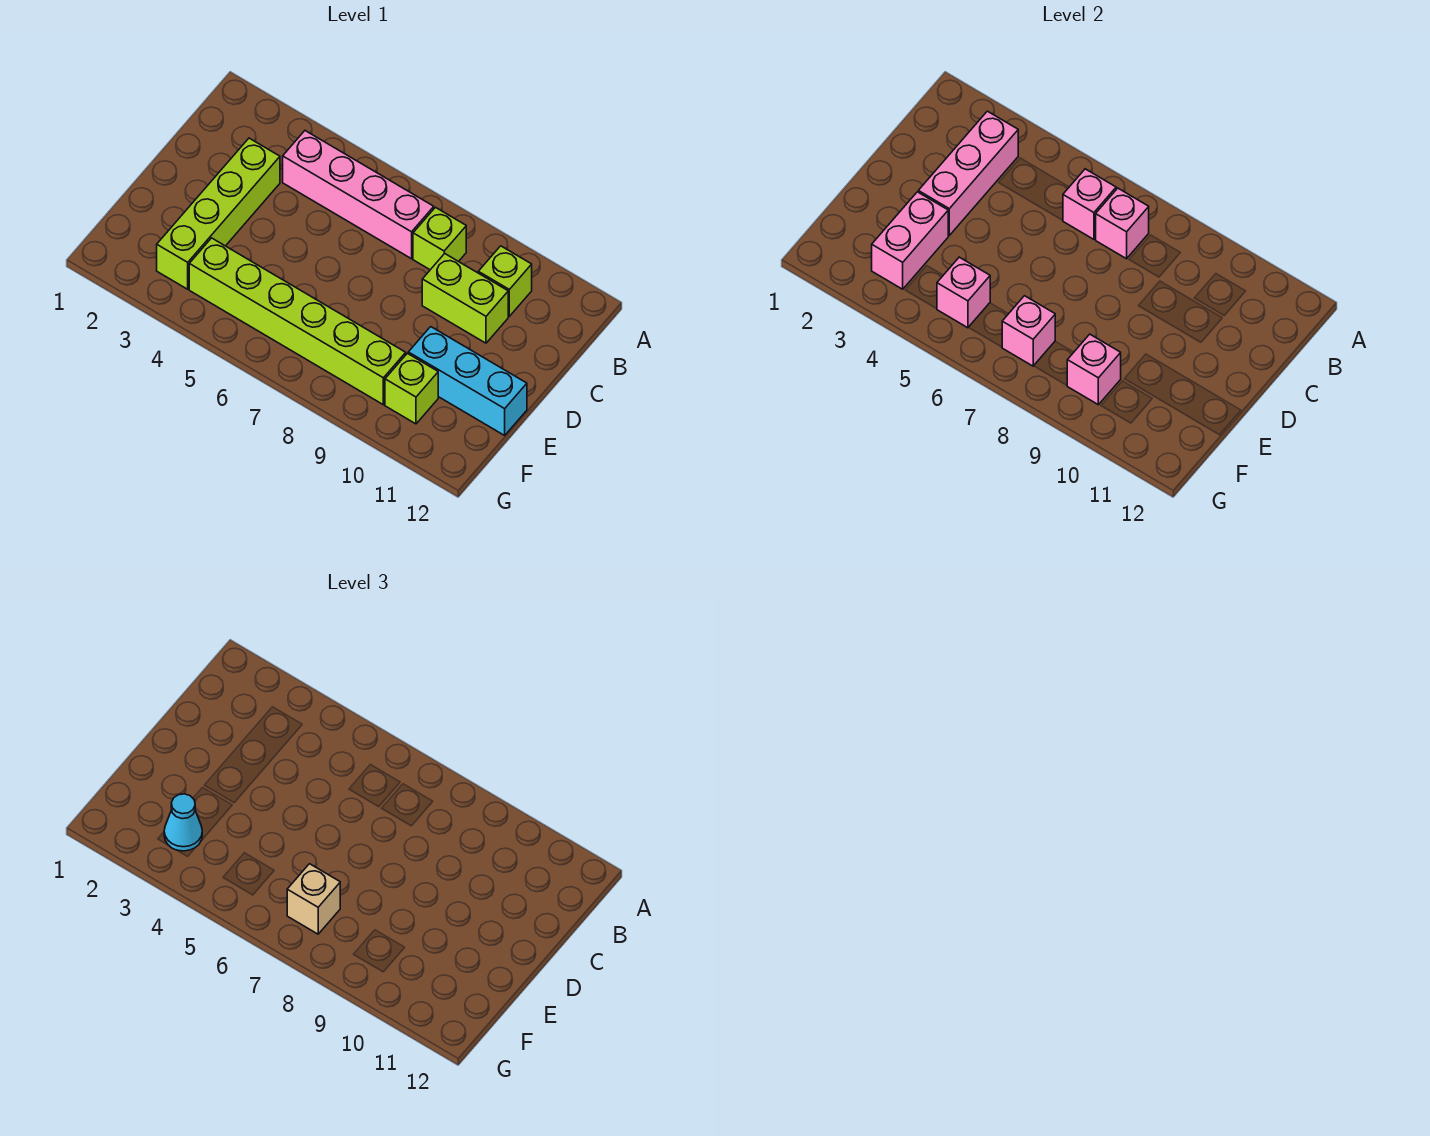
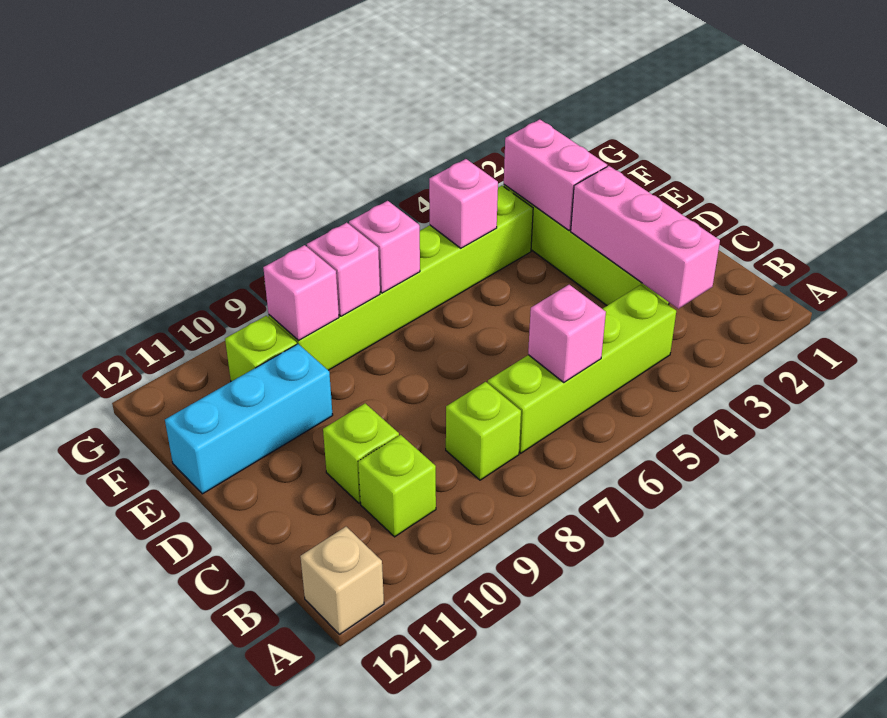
pink 1x4 brick [283,131,434,259] -> lime 1x4 brick [488,285,676,453]
pink 1x1 brick [1096,188,1149,259] -> pink 1x1 brick moved to [307,223,380,316]
lime 1x2 brick [422,254,508,343] -> lime 1x1 brick [323,403,399,503]
cyan 1x1 cone [164,794,202,851] -> none
tan 1x1 brick [287,864,340,934] -> tan 1x1 brick moved to [300,527,384,634]

